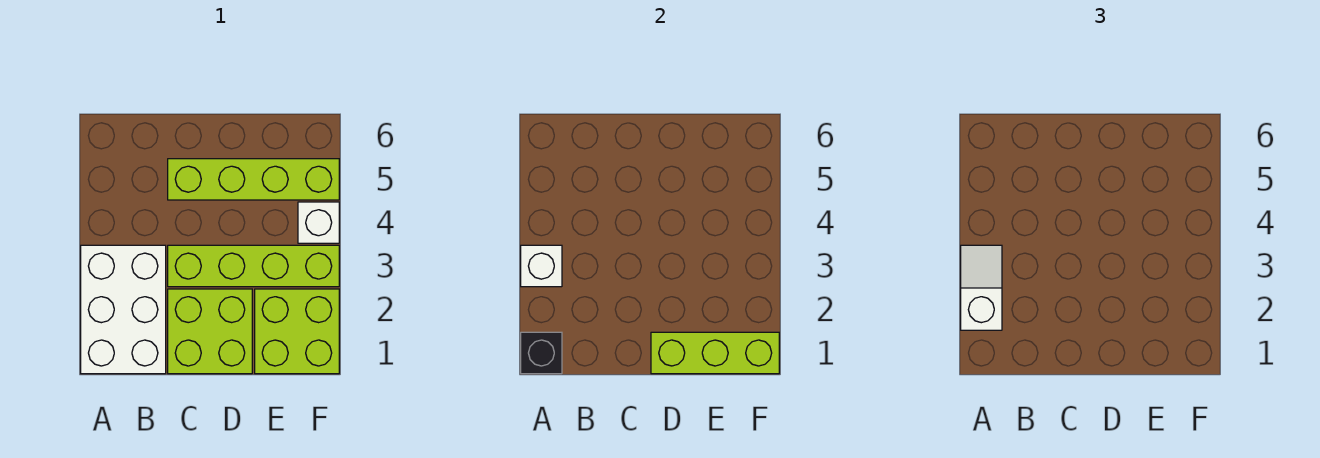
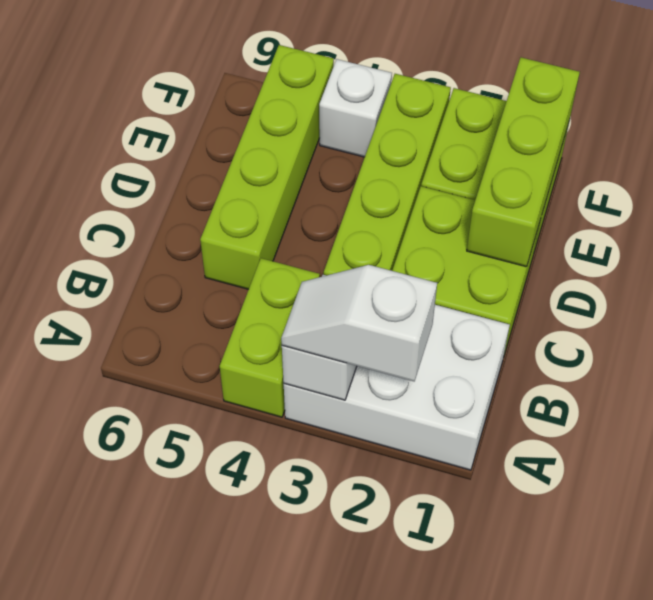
black 1x1 brick [521,332,562,374] -> none
none -> lime 1x2 brick [220,258,320,417]

